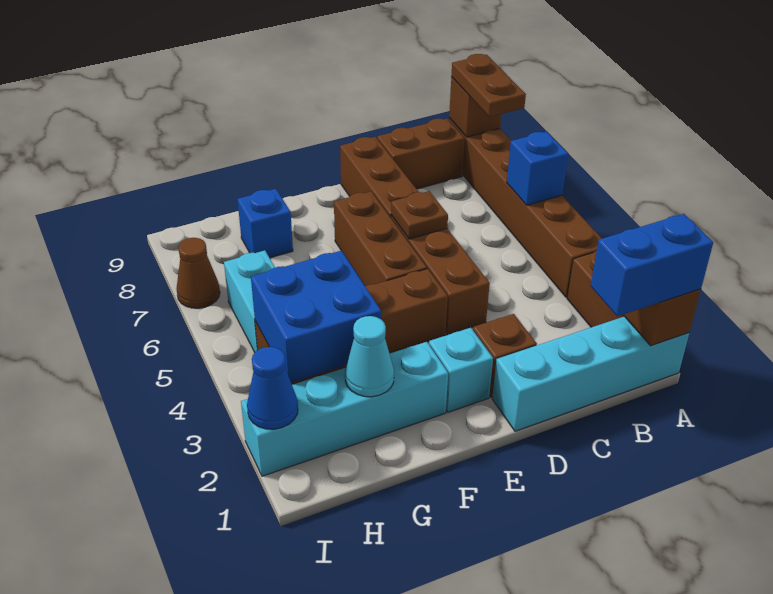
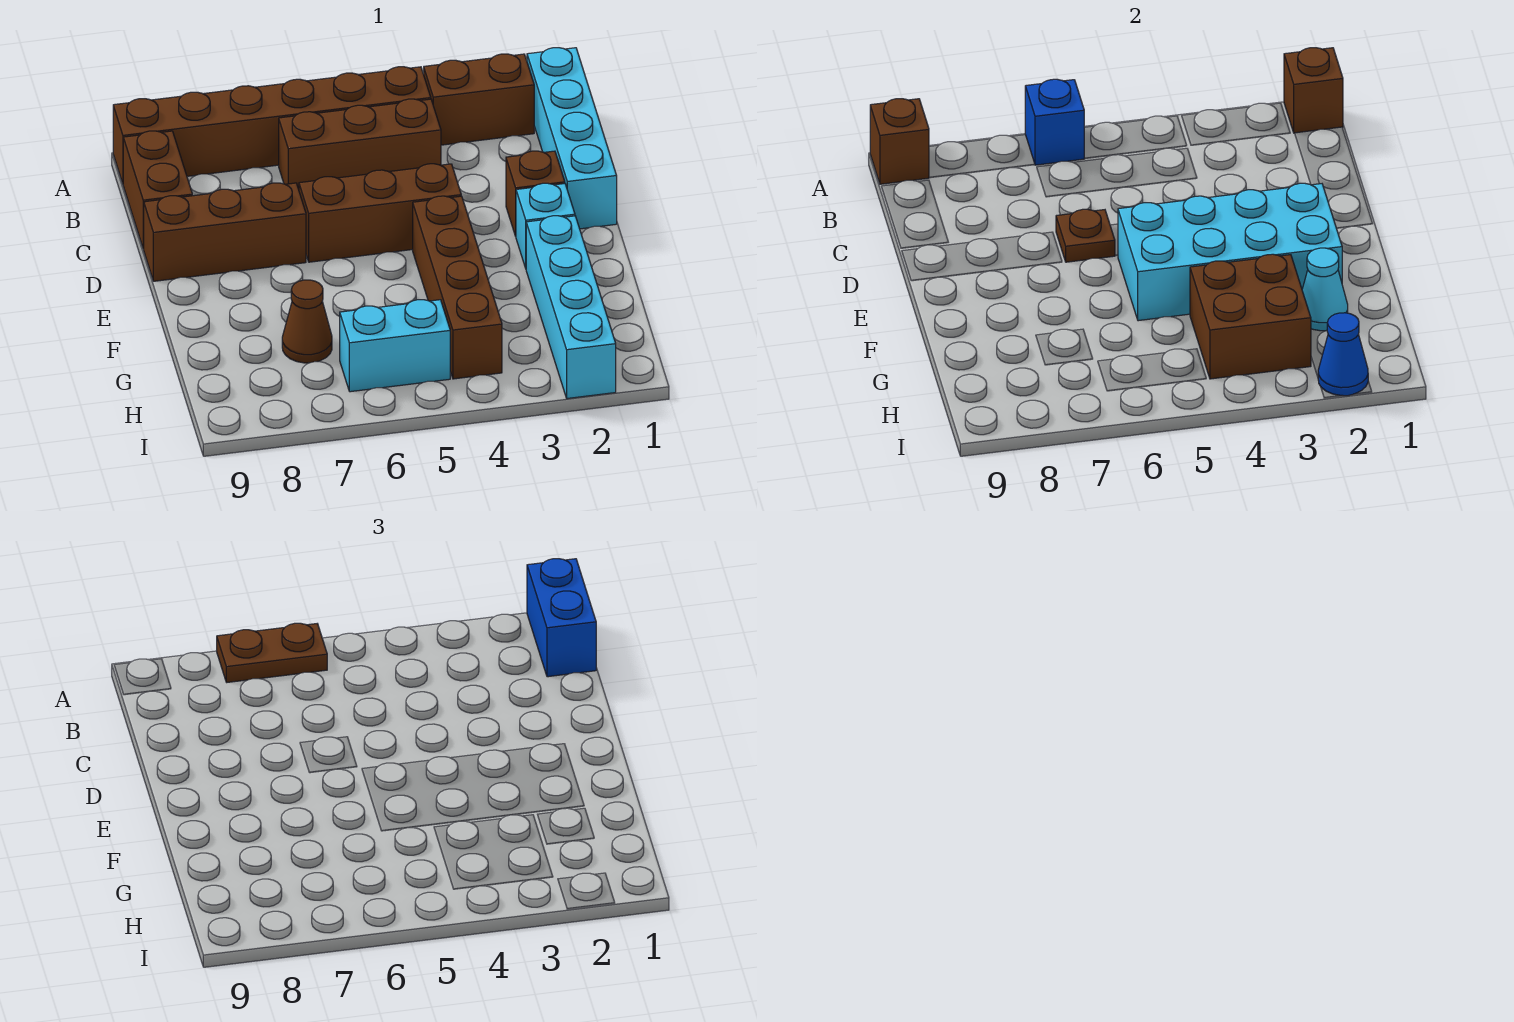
brown 1x2 plate [451,54,526,117] -> brown 1x2 plate moved to [217,623,327,682]
none -> cyan 2x4 brick [1118,183,1342,321]
brown 1x3 brick [334,191,427,286] -> brown 1x3 brick moved to [279,99,441,189]
blue 2x2 brick [251,251,381,383] -> brown 2x2 brick [1190,254,1311,379]
blue 1x1 brick [237,189,293,258] -> none
brown 1x1 cone [177,238,220,308] -> brown 1x1 cone moved to [282,280,332,363]

